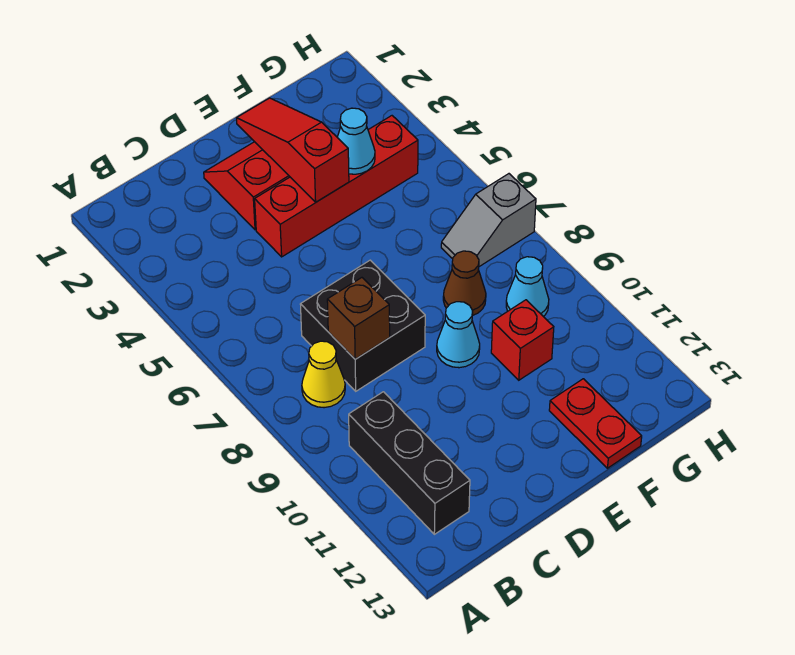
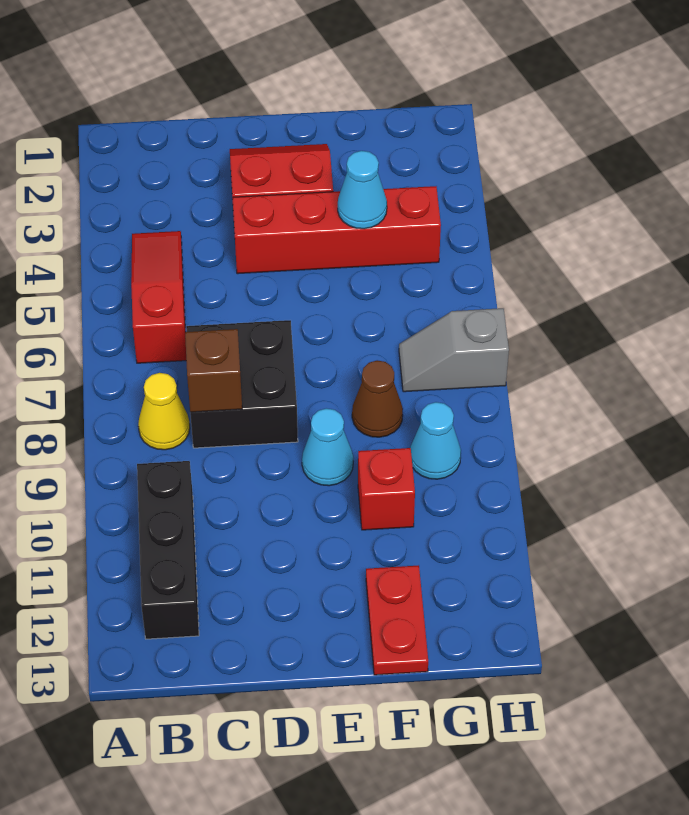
red 1x3 slope [237,98,349,202] -> red 1x3 slope moved to [131,231,186,363]

